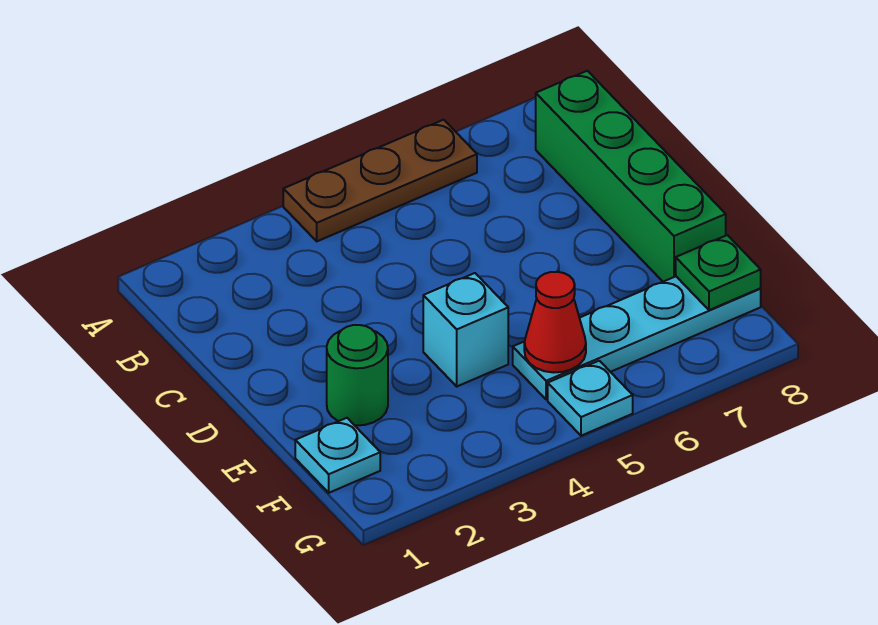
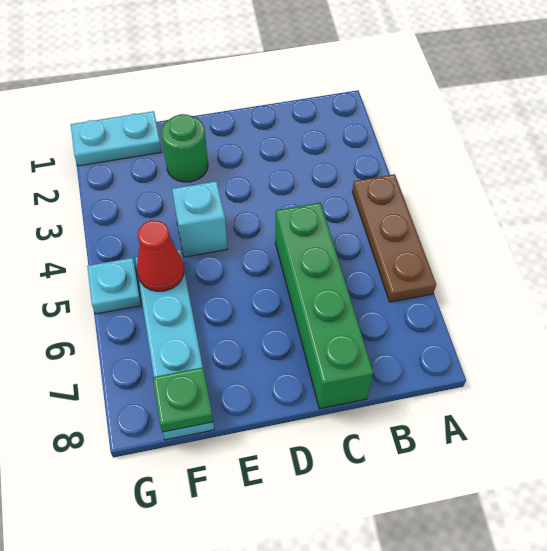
green 1x4 brick [536,71,726,282] -> green 1x4 brick turned to [275,203,373,409]
cyan 1x1 plate [295,418,380,493] -> cyan 1x2 plate [71,111,162,166]

